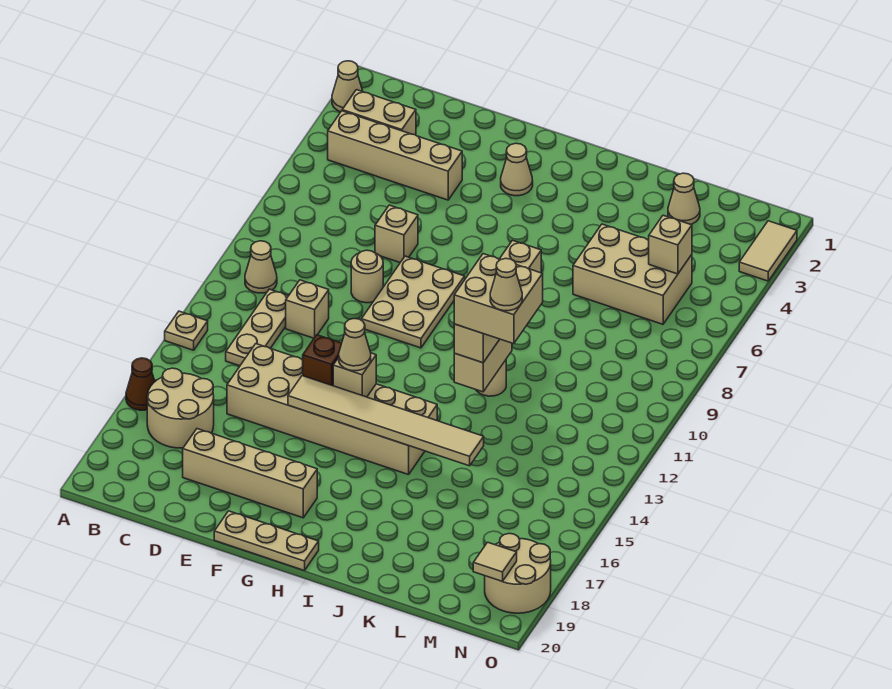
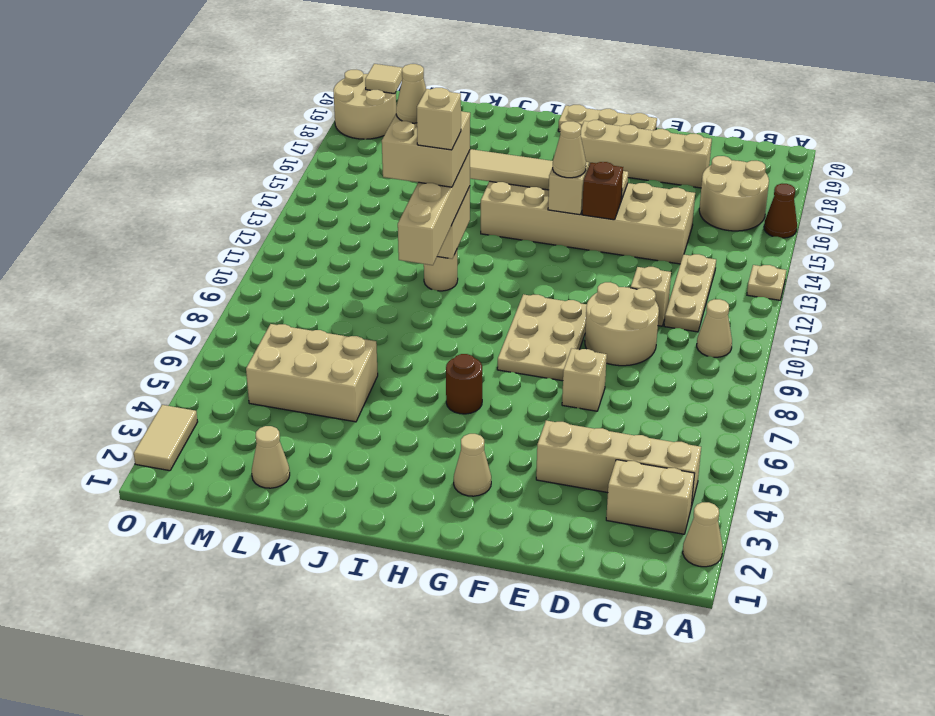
tan 1x1 round brick [351,250,383,303] -> tan 2x2 round brick [585,282,659,366]
none -> brown 1x1 round brick [446,354,482,414]
tan 1x1 brick [649,215,692,274] -> tan 1x1 brick moved to [417,88,461,150]

